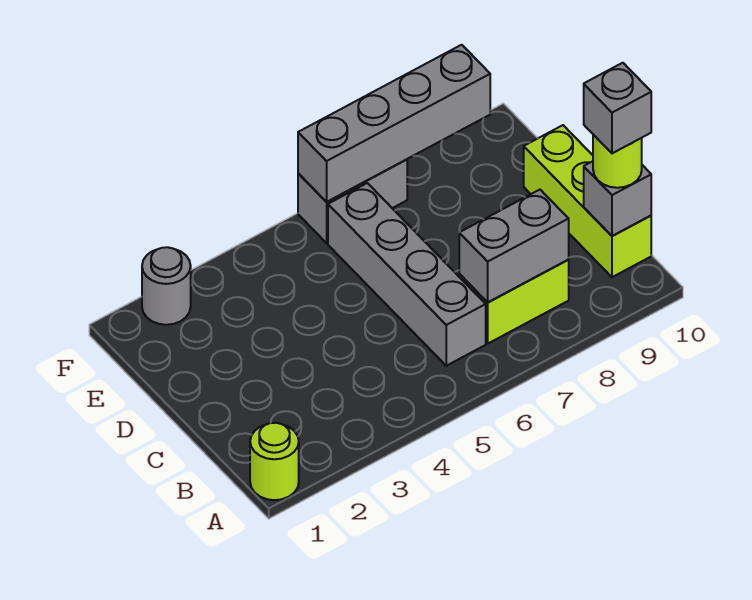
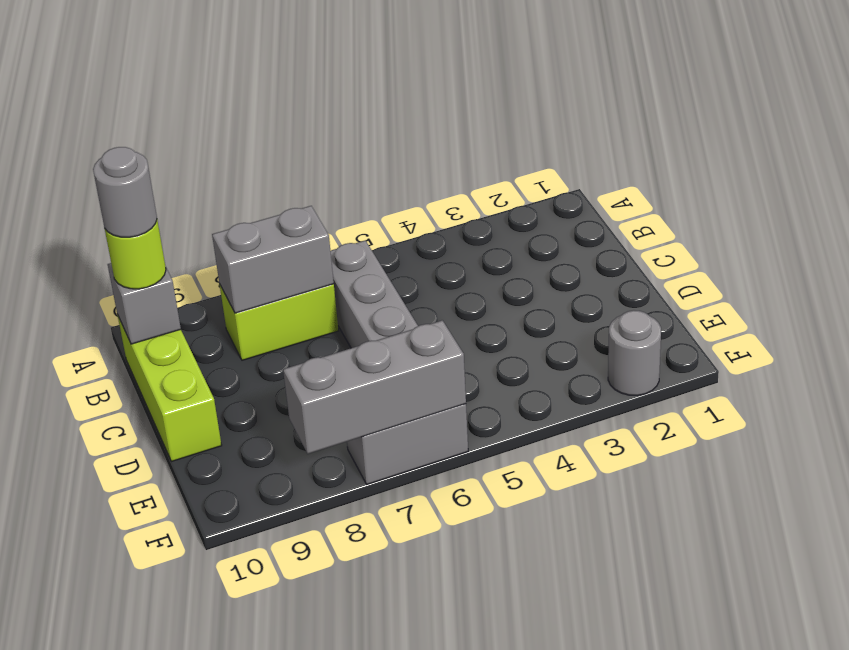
lime 1x1 round brick [250,423,299,500] -> none
grey 1x1 brick [584,63,651,153] -> grey 1x1 round brick [93,147,157,237]
grey 1x4 brick [298,45,490,202] -> grey 1x3 brick [283,320,466,454]

